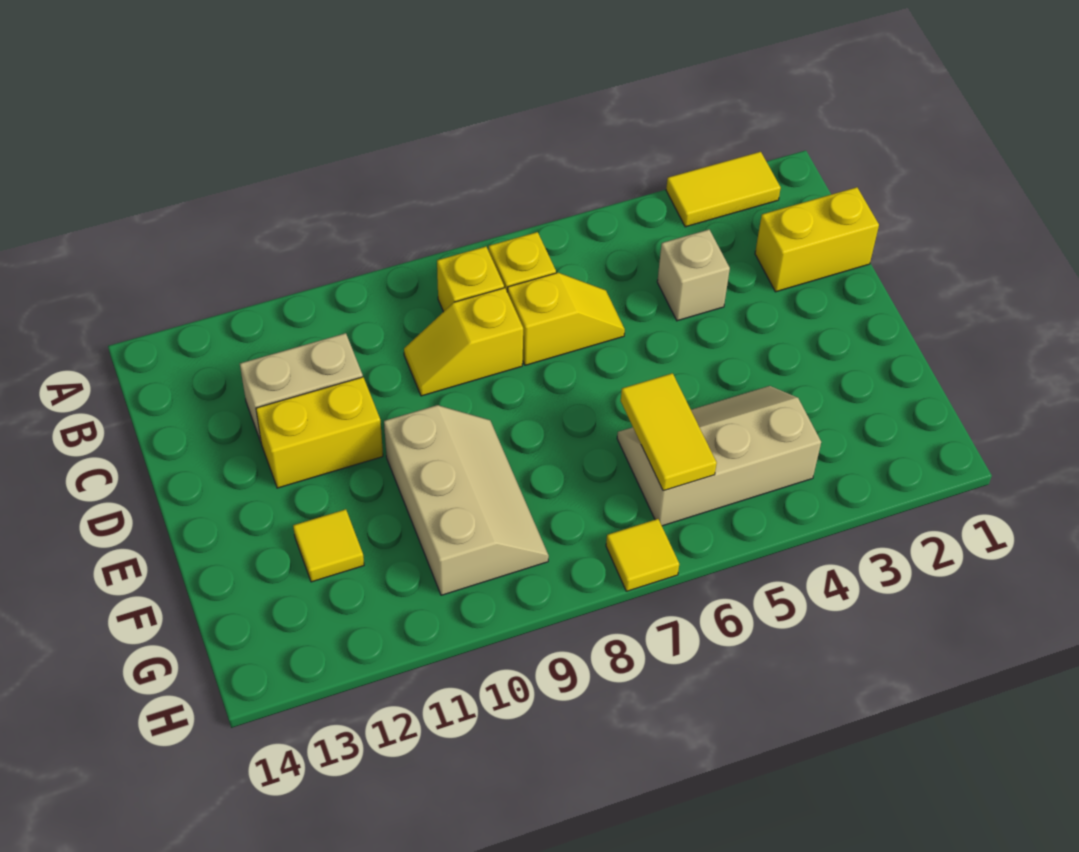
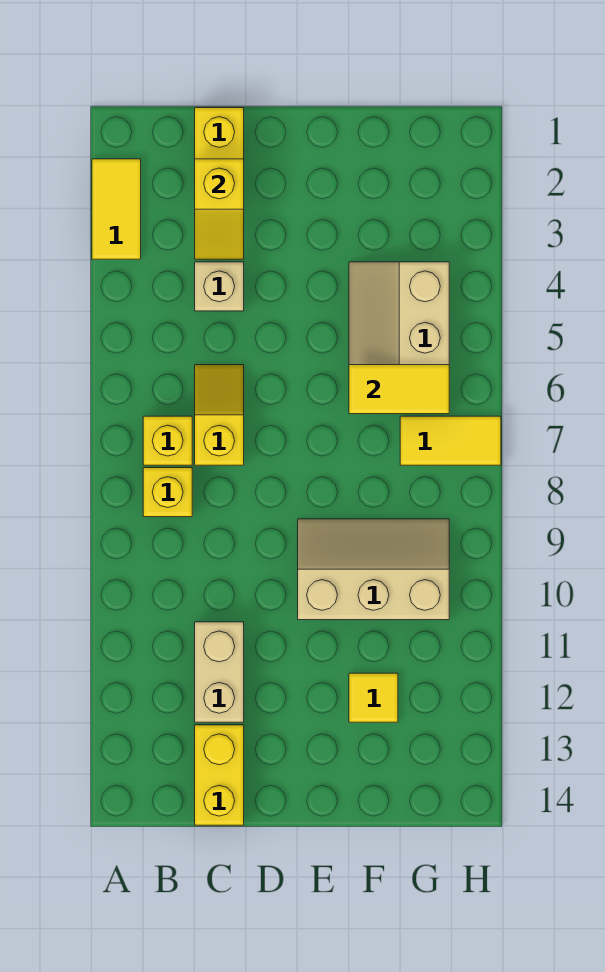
yellow 1x2 slope [404,288,523,396] -> yellow 1x2 slope moved to [195,159,244,259]
yellow 1x2 brick [256,377,383,488] -> yellow 1x2 brick moved to [195,725,244,825]
yellow 1x1 tile [606,519,679,591] -> yellow 1x2 tile [400,416,501,465]

